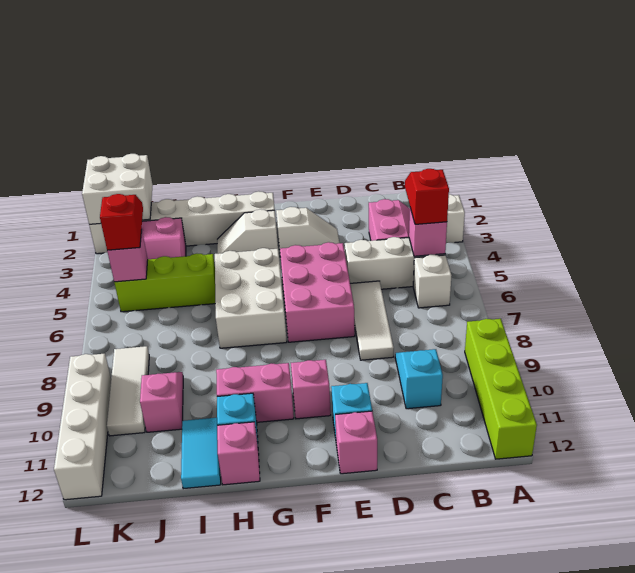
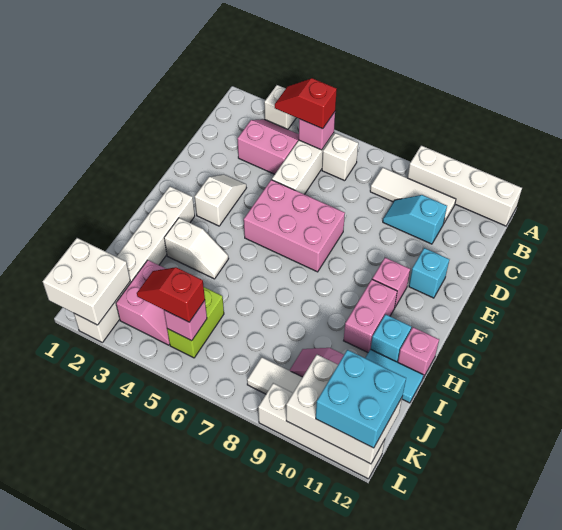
lime 1x4 brick [465,319,537,459] -> white 1x4 brick [408,146,522,226]
white 1x3 tile [350,281,394,360] -> white 1x3 tile moved to [370,168,456,224]
pink 1x1 brick [335,411,377,474] -> none
white 1x2 slope [217,209,278,254] -> white 1x2 slope turned to [164,218,229,279]
white 2x3 brick [215,248,287,348] -> white 2x3 brick moved to [286,355,402,464]
lime 1x3 brick [114,254,215,312] -> lime 1x2 brick [167,287,224,358]
none -> cyan 2x2 brick [316,350,406,448]

